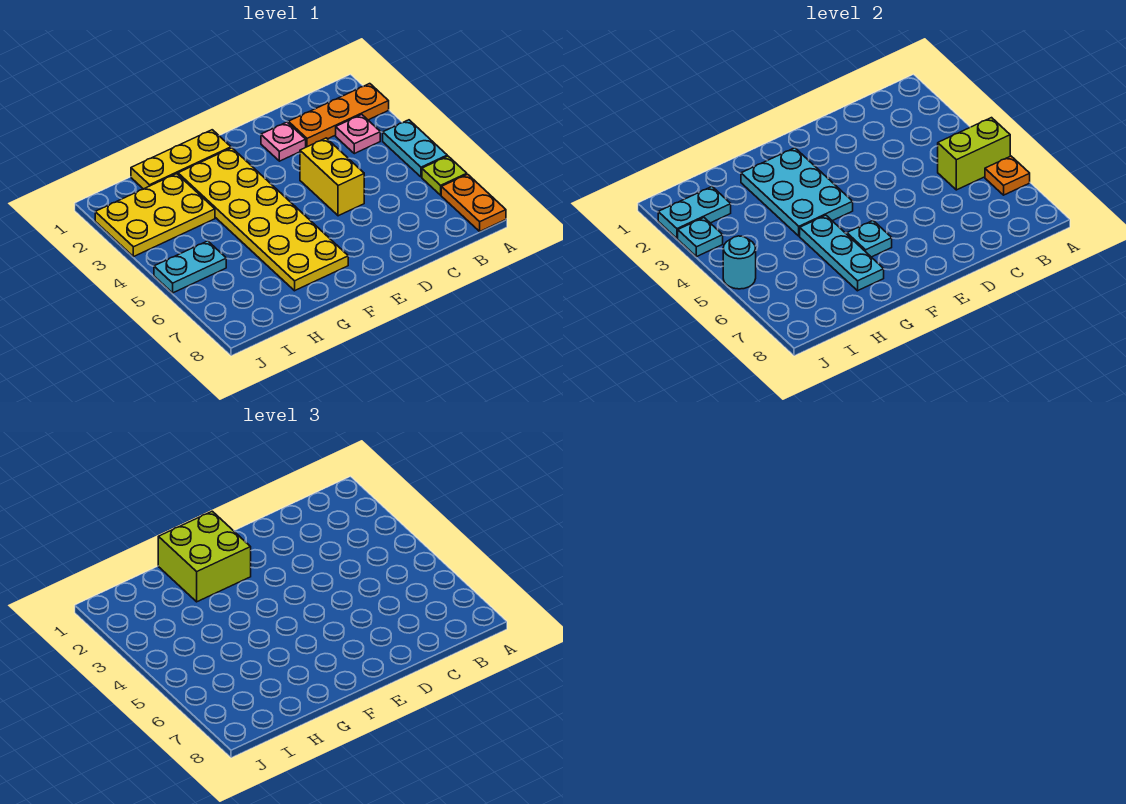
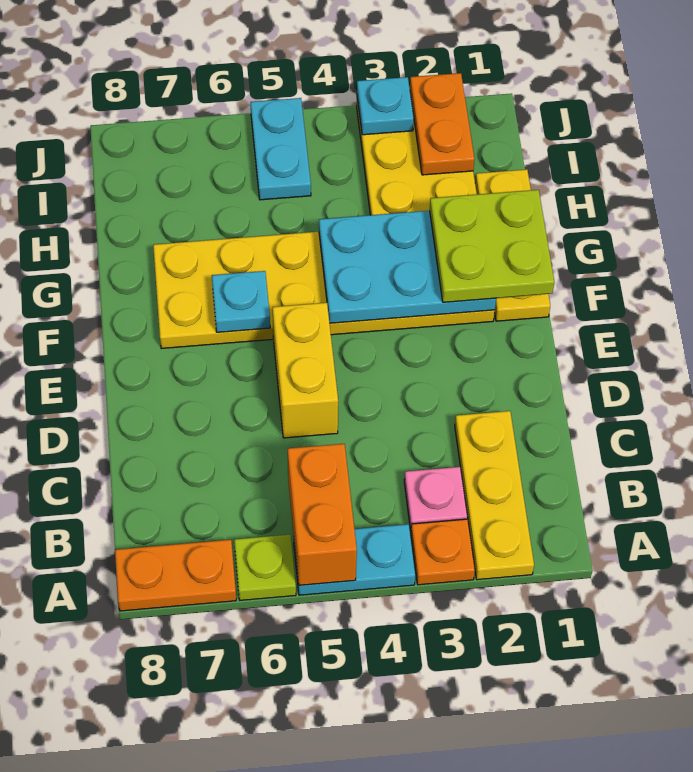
orange 1x3 plate [288,84,389,147] -> yellow 1x3 plate [455,411,534,580]
lime 1x2 brick [938,118,1010,190] -> orange 1x2 brick [288,444,357,585]
orange 1x1 plate [985,156,1030,195] -> orange 1x1 plate moved to [411,519,475,585]
pink 1x1 plate [261,122,306,161] -> none
yellow 1x2 brick [300,138,364,216] -> yellow 1x2 brick turned to [273,303,338,438]
lime 2x2 brick [158,511,251,602] -> lime 2x2 plate [430,190,554,302]
cyan 1x3 plate [800,215,884,291] -> none
cyan 1x2 plate [658,187,731,238] -> orange 1x2 plate [410,73,475,175]
cyan 1x1 round brick [723,236,756,289] -> none

